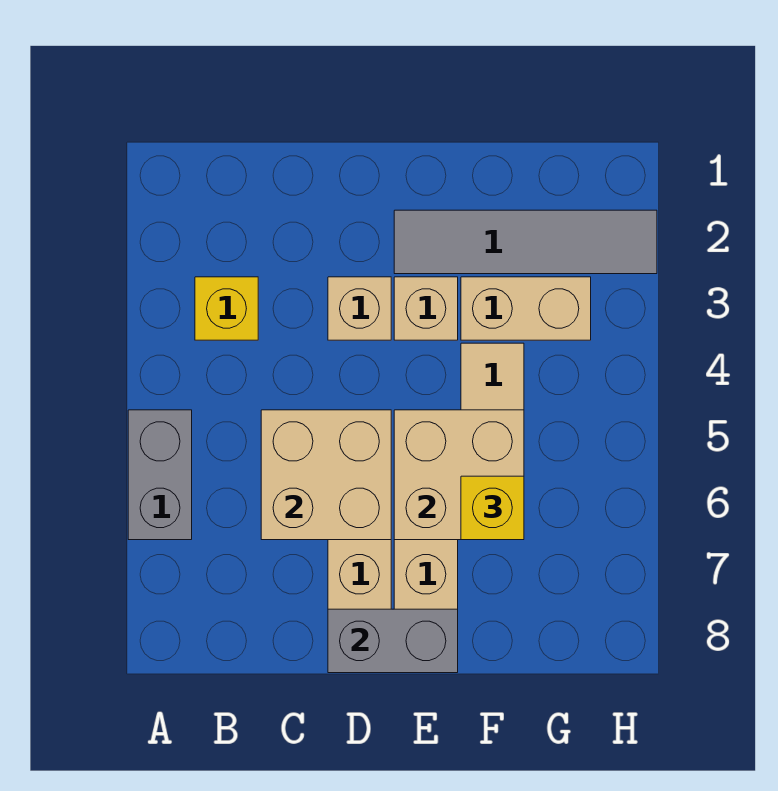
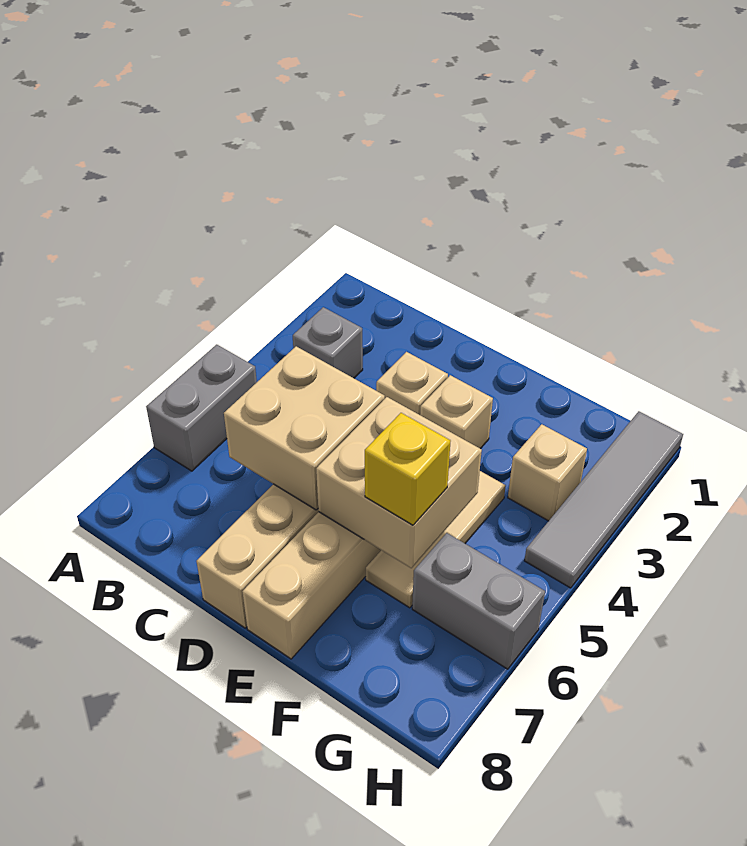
yellow 1x1 brick [195,277,258,340] -> grey 1x1 brick [293,307,363,378]
grey 1x2 brick [328,609,458,673] -> grey 1x2 brick moved to [412,533,545,669]
grey 1x4 tile [394,210,657,274] -> grey 1x4 tile turned to [524,411,683,588]
tan 1x2 brick [461,277,591,340] -> tan 1x1 brick [508,424,587,521]

